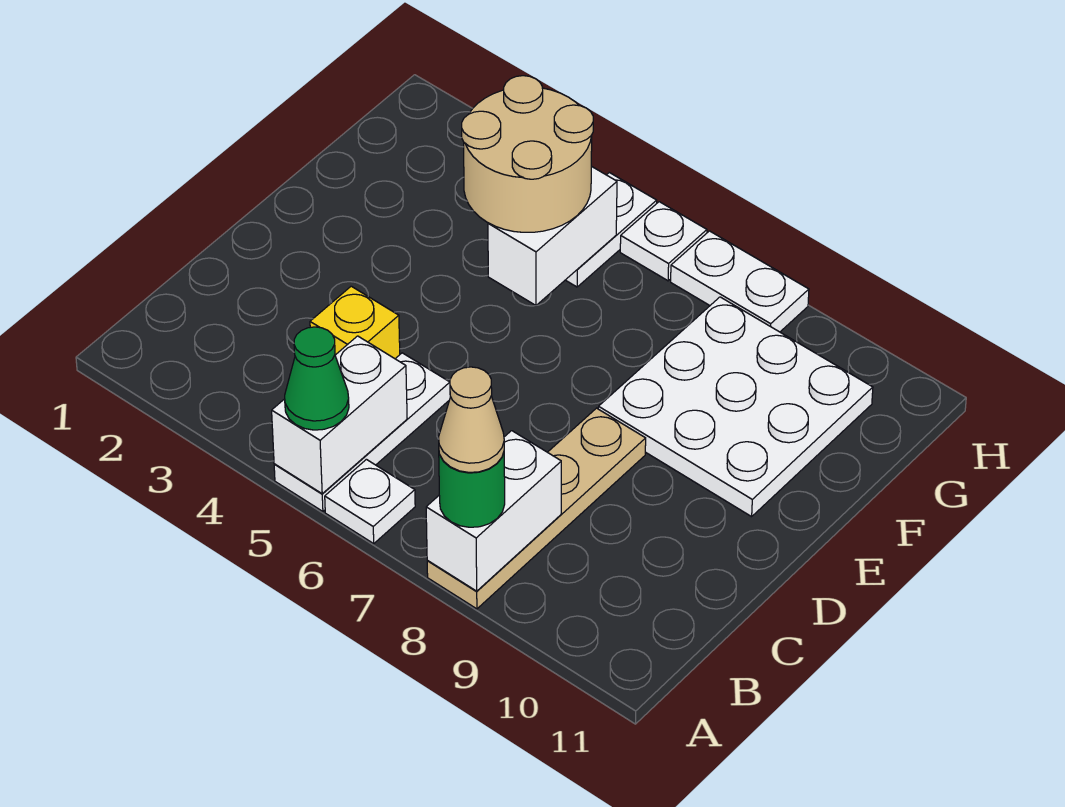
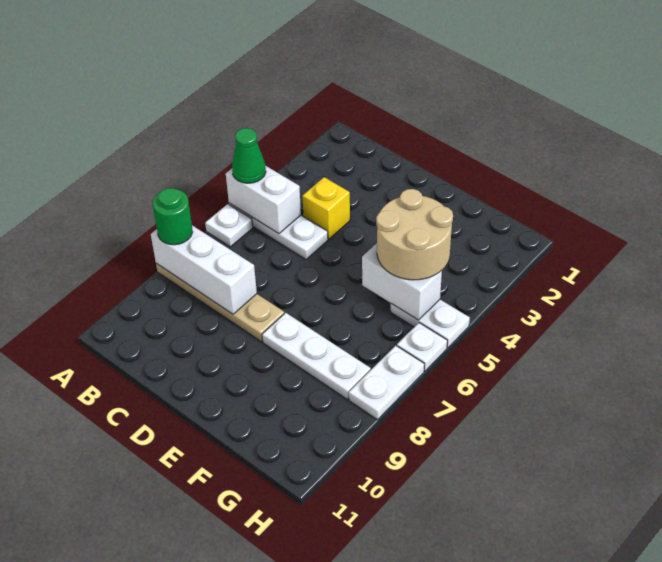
white 1x2 brick [426,431,561,591] -> white 1x3 brick [151,226,257,314]
tan 1x1 cone [438,367,504,472] -> none
white 3x3 plate [598,297,873,517] -> white 1x3 plate [262,313,371,399]

